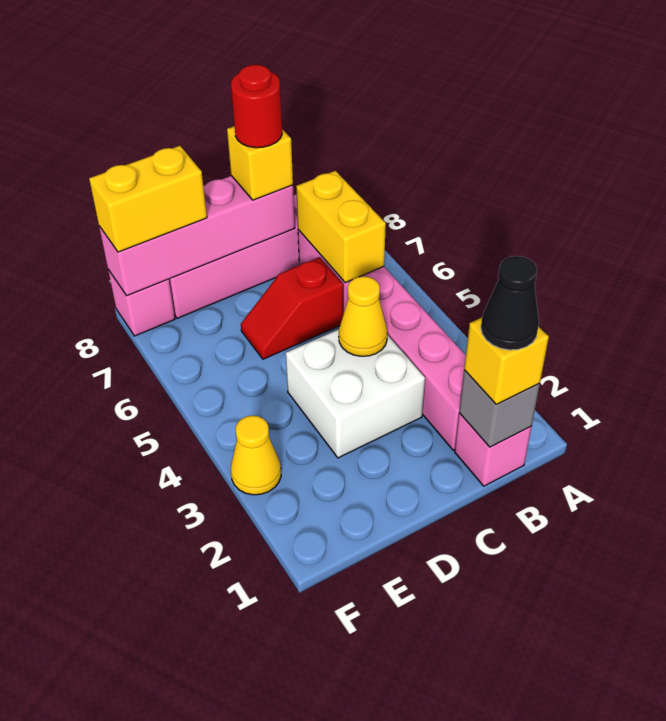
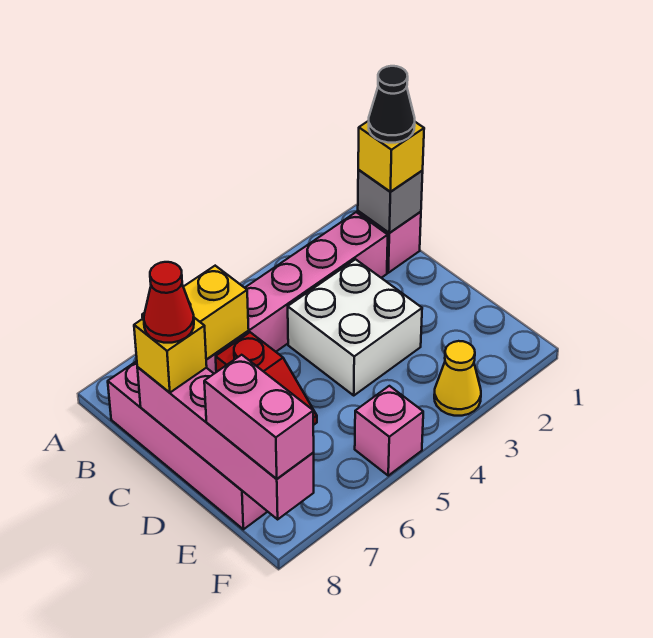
yellow 1x1 cone [339,276,387,356] -> none
red 1x1 round brick [231,65,282,148] -> red 1x1 cone [144,262,194,343]
yellow 1x2 brick [89,146,207,252] -> pink 1x2 brick [204,355,314,479]
pink 1x1 brick [108,270,175,336] -> pink 1x1 brick moved to [355,386,423,476]

